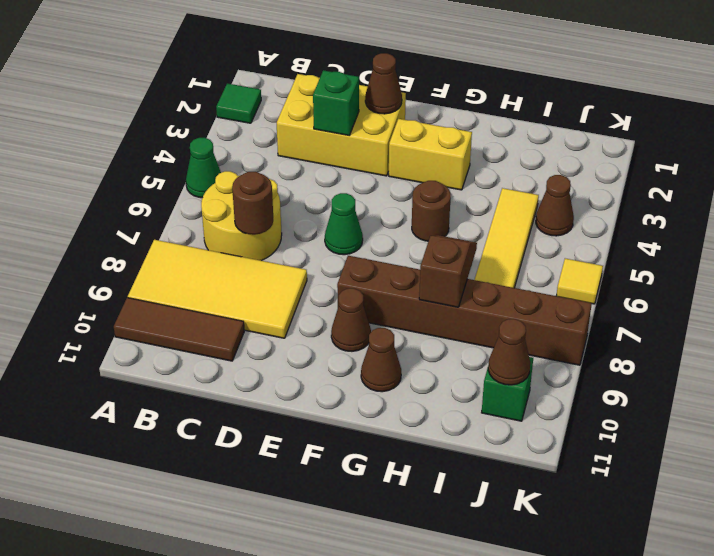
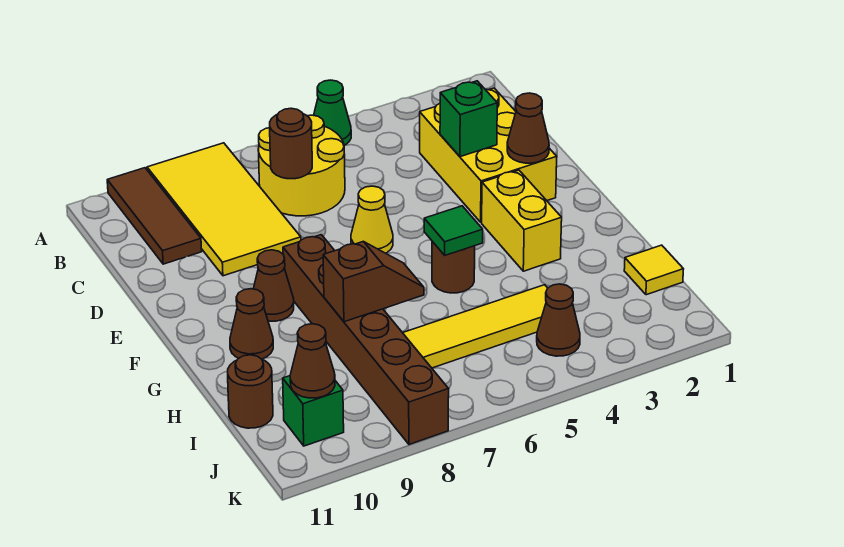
green 1x1 tile [216,83,261,123] -> green 1x1 tile moved to [424,206,483,255]
green 1x1 cone [325,193,363,255] -> yellow 1x1 cone [351,186,393,253]
none -> brown 1x1 round brick [228,355,273,428]
yellow 1x1 tile [556,258,603,304] -> yellow 1x1 tile moved to [624,245,683,295]

